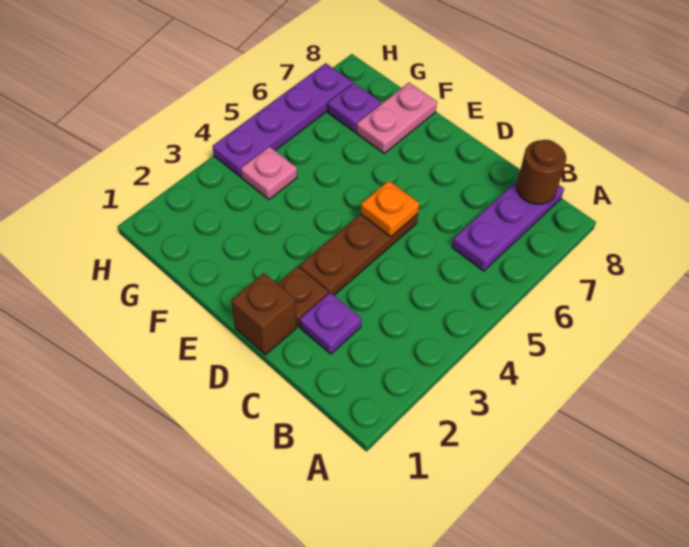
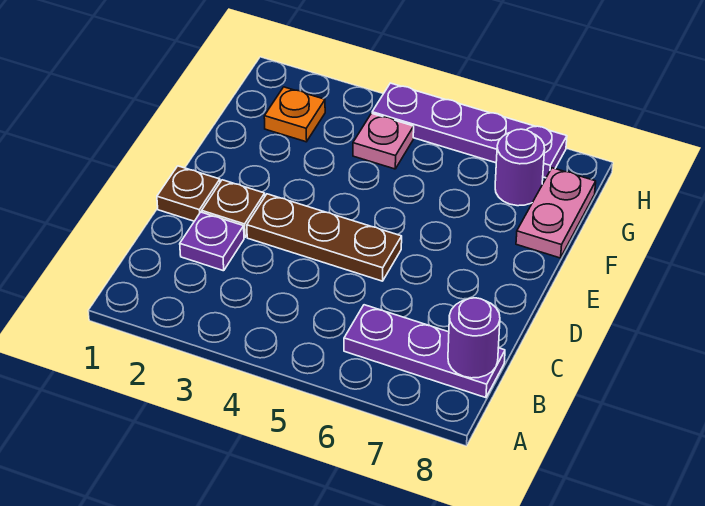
brown 1x1 round brick [516,140,566,204] -> purple 1x1 round brick [448,298,500,378]
brown 1x1 brick [231,273,297,355] -> brown 1x1 plate [157,166,220,221]
orange 1x1 plate [360,181,419,237] -> orange 1x1 plate moved to [264,87,325,142]
pink 1x2 plate [356,83,437,153] -> pink 1x2 plate turned to [516,168,596,258]
purple 1x1 plate [328,83,381,132] -> purple 1x1 round brick [495,129,545,206]

